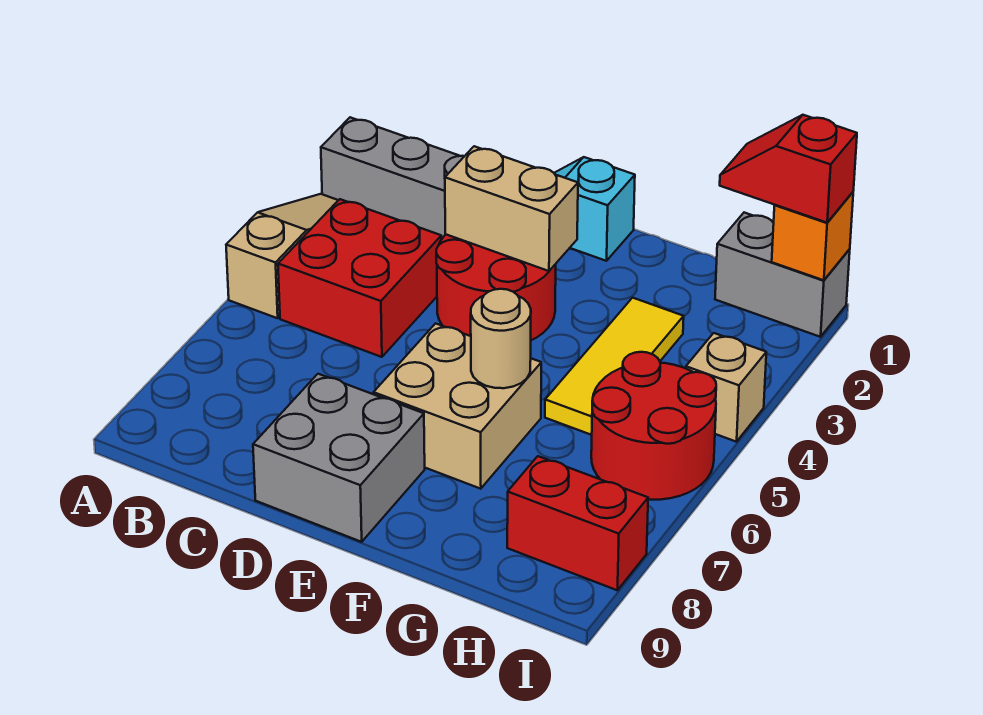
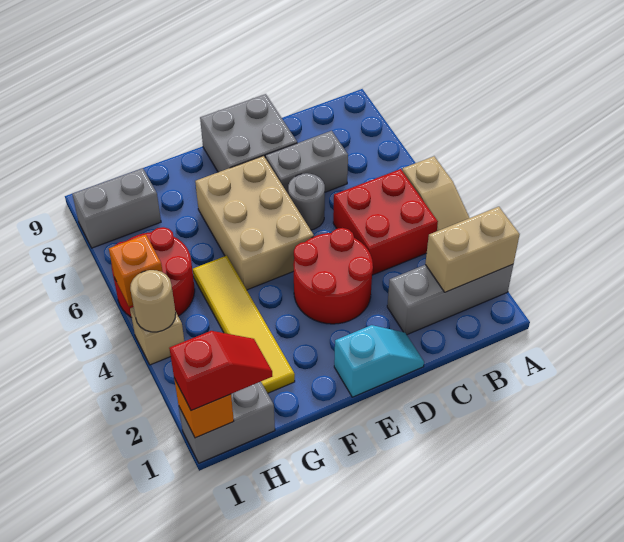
none -> grey 1x2 brick [265,131,348,193]
tan 1x2 brick [445,146,578,271] -> tan 1x2 brick moved to [425,207,520,292]
none -> grey 1x1 round brick [288,173,325,230]
tan 2x2 brick [374,323,541,489] -> tan 2x3 brick [195,156,314,290]
tan 1x1 round brick [471,289,531,388] -> tan 1x1 round brick moved to [130,270,176,332]
yellow 1x3 tile [545,298,684,435] -> yellow 1x4 tile [193,256,295,393]
red 1x2 brick [507,456,648,590] -> grey 1x2 brick [72,168,161,248]
none -> orange 1x1 brick [109,235,163,307]

